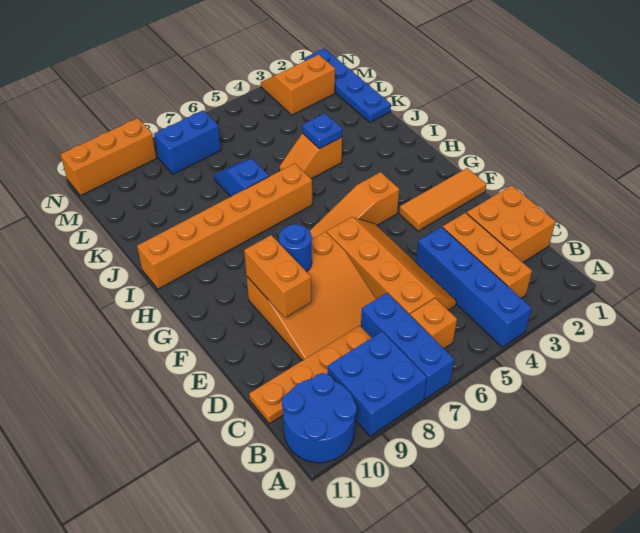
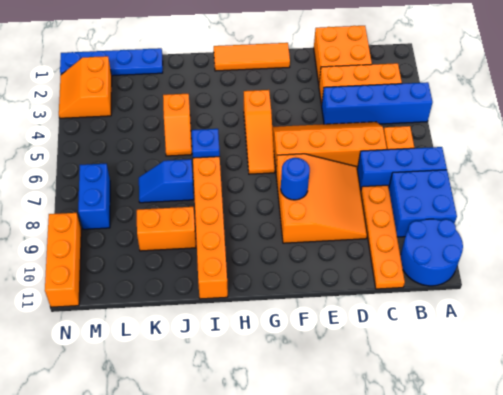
orange 1x2 brick [244,235,311,317] -> orange 1x2 brick moved to [137,207,196,251]
orange 1x3 tile [399,168,486,231] -> orange 1x3 tile turned to [214,43,290,71]
blue 1x1 plate [302,113,342,149] -> blue 1x1 plate moved to [192,129,220,158]

